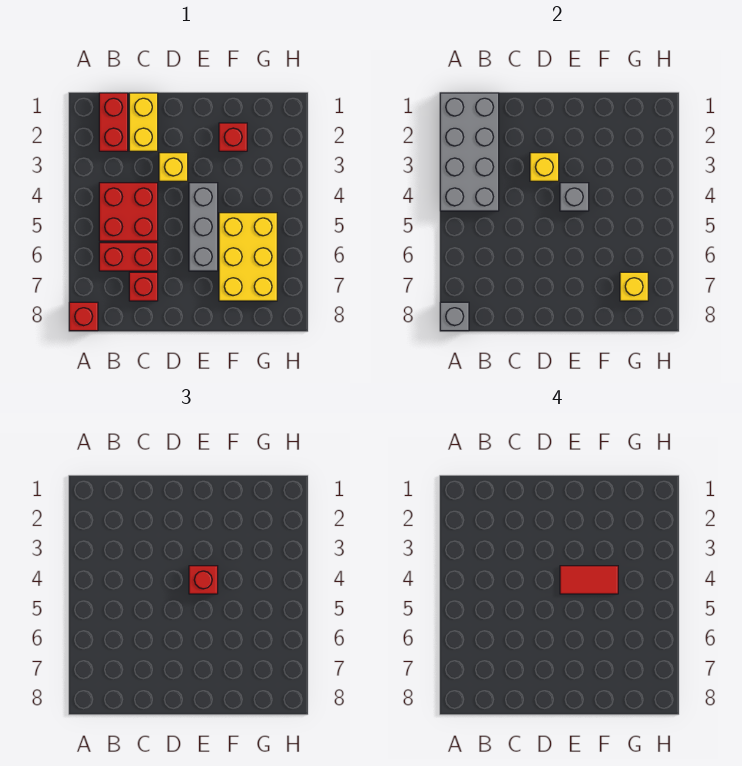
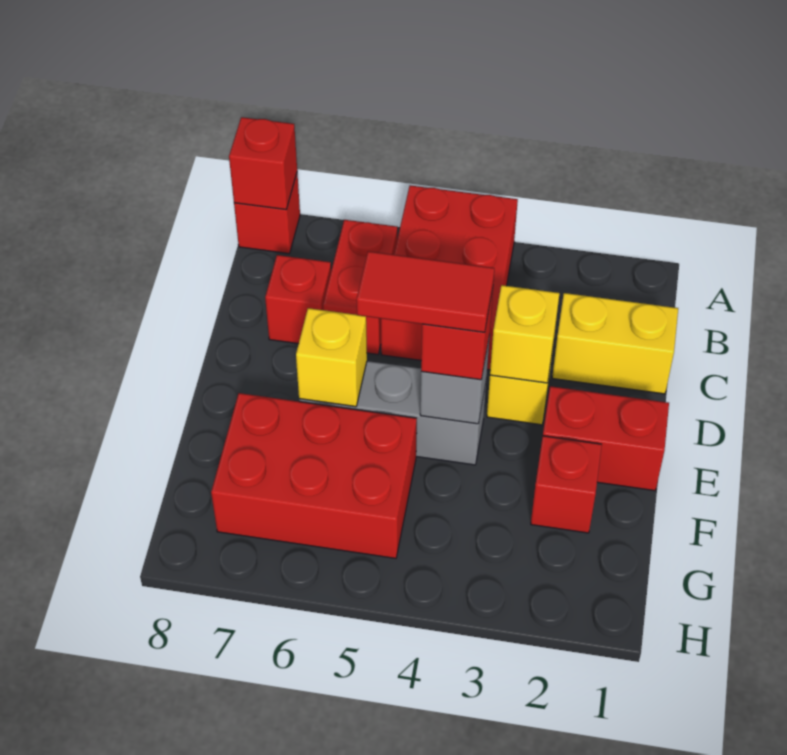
grey 2x4 brick [440,93,499,211] -> none
grey 1x1 brick [440,302,469,331] -> red 1x1 brick [229,117,297,209]
red 1x2 brick [99,93,128,151] -> red 1x2 brick moved to [543,386,669,491]
red 2x2 brick [99,183,158,241] -> red 2x3 brick [381,185,518,370]
red 1x2 tile [560,566,618,594] -> red 1x2 tile turned to [357,251,494,332]
yellow 2x3 brick [219,213,277,301] -> red 2x3 brick [211,393,417,558]
yellow 1x1 brick [620,272,648,301] -> yellow 1x1 brick moved to [296,308,367,407]

